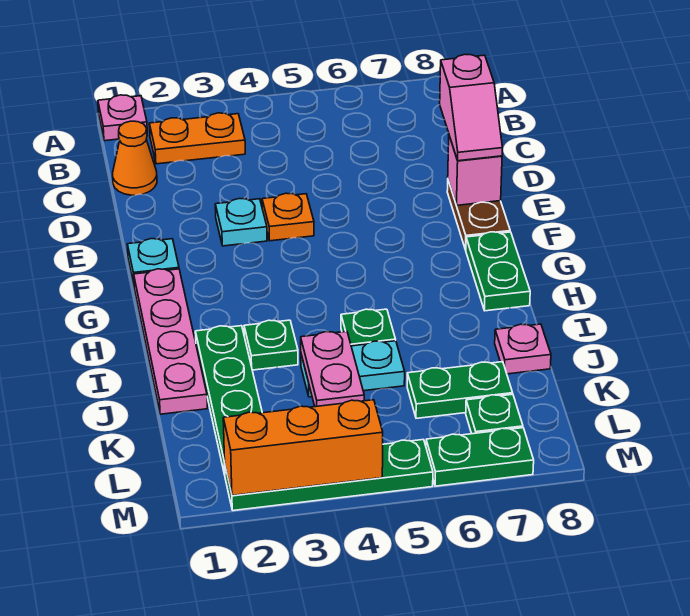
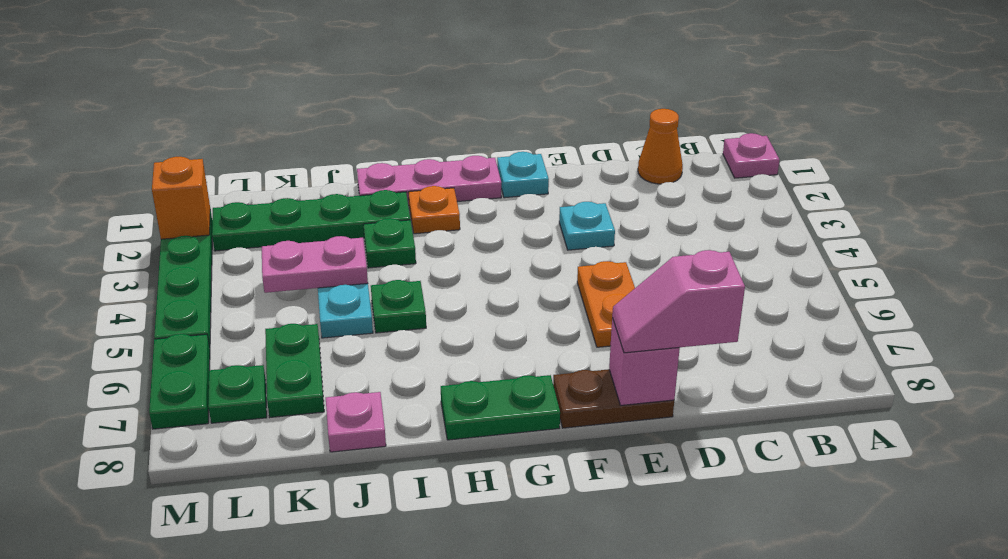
orange 1x2 plate [149,113,245,164] -> orange 1x2 plate moved to [577,261,635,347]
orange 1x1 plate [262,193,314,241] -> orange 1x1 plate moved to [408,186,460,234]
pink 1x4 plate [134,269,207,414] -> pink 1x3 plate [357,156,501,206]
orange 1x3 brick [223,400,383,496] -> orange 1x1 brick [152,157,210,239]

